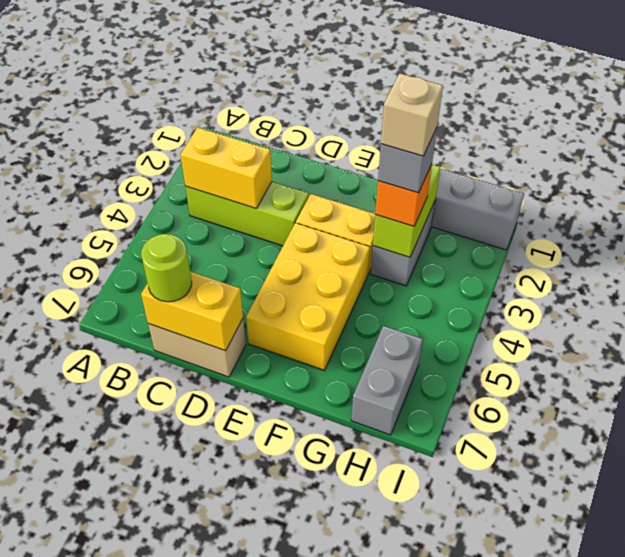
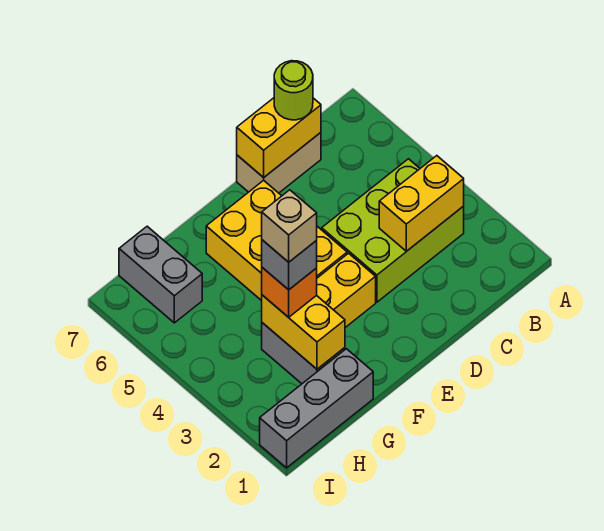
lime 1x3 brick [185,182,309,246] -> lime 2x3 brick [322,159,464,302]
lime 1x2 brick [373,165,440,257] -> yellow 1x2 brick [262,295,345,369]

